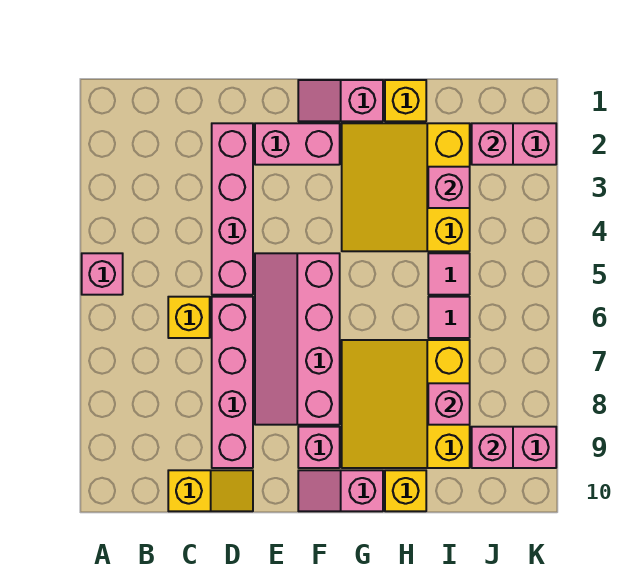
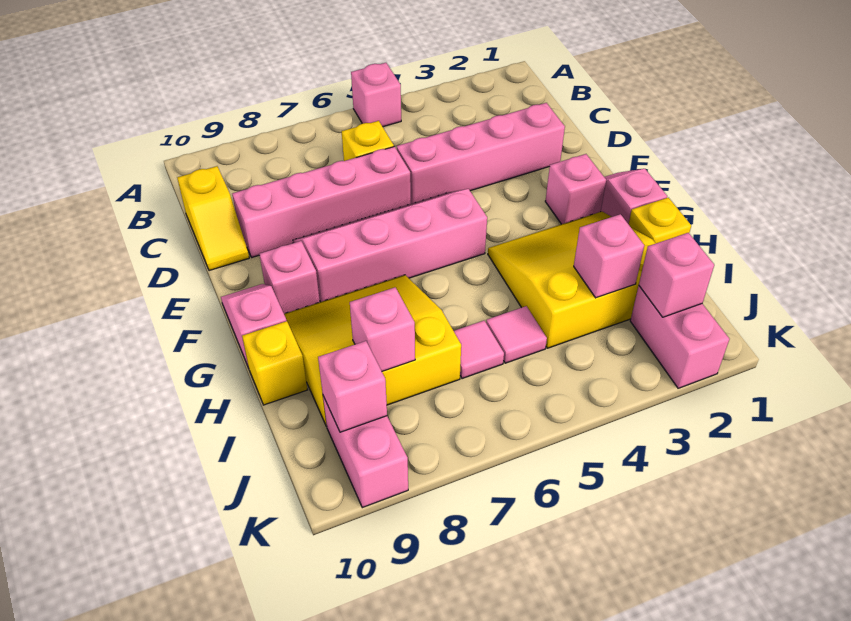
pink 1x2 brick [255,123,340,165] -> pink 1x1 brick [545,154,606,224]

